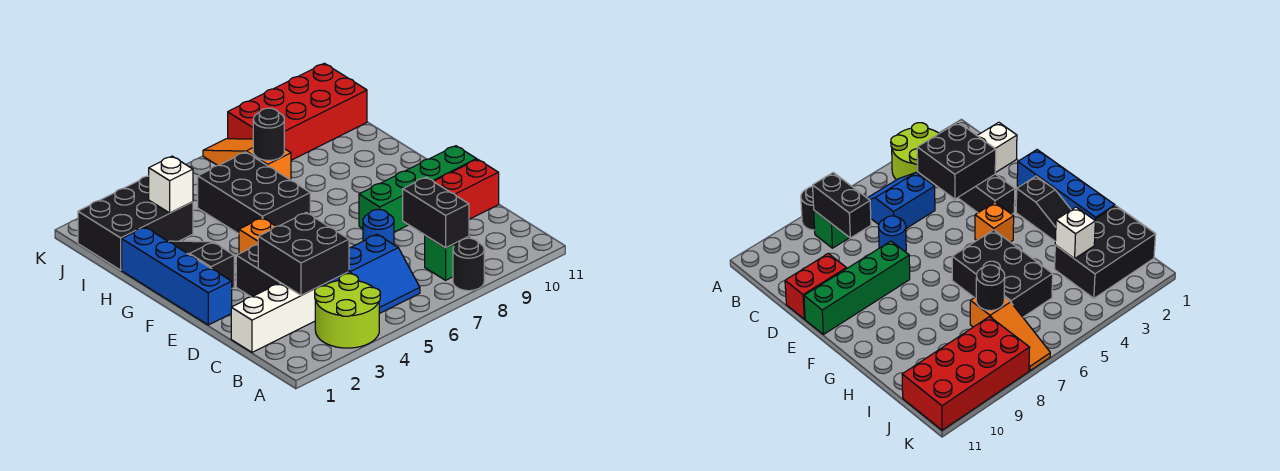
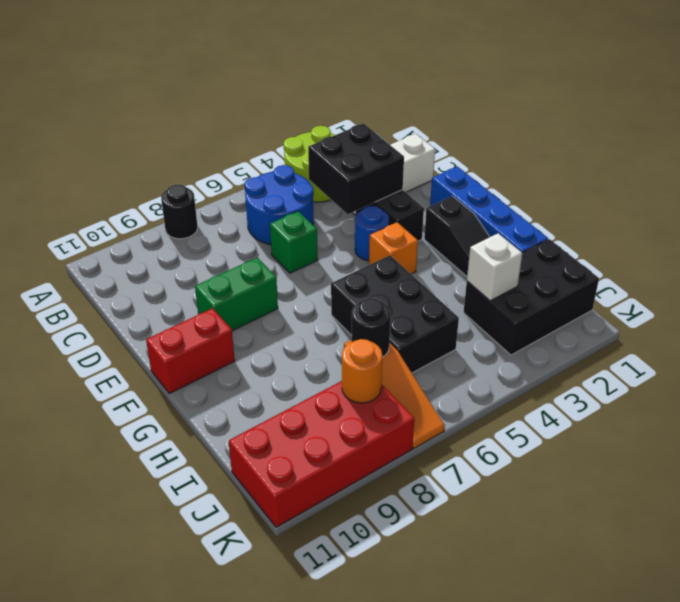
blue 2x2 slope [329,235,420,314] -> blue 2x2 round brick [244,165,314,244]
green 1x1 brick [425,235,469,280] -> green 1x1 brick moved to [270,211,318,273]
black 1x2 brick [403,177,469,248] -> none
blue 1x1 round brick [363,210,394,245] -> blue 1x1 round brick moved to [355,206,389,261]
red 1x2 brick [434,159,499,219] -> red 1x2 brick moved to [146,308,235,393]
green 1x4 brick [359,146,477,232] -> green 1x2 brick [195,258,278,331]
none -> orange 1x1 round brick [342,339,382,403]

